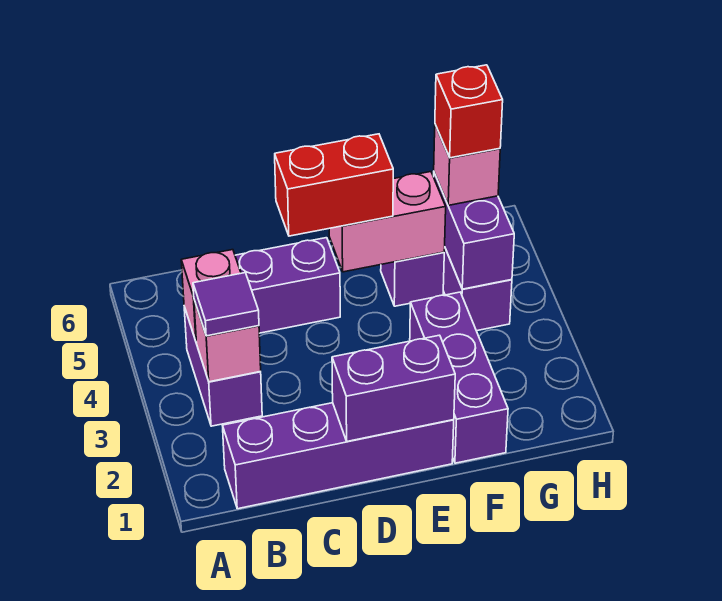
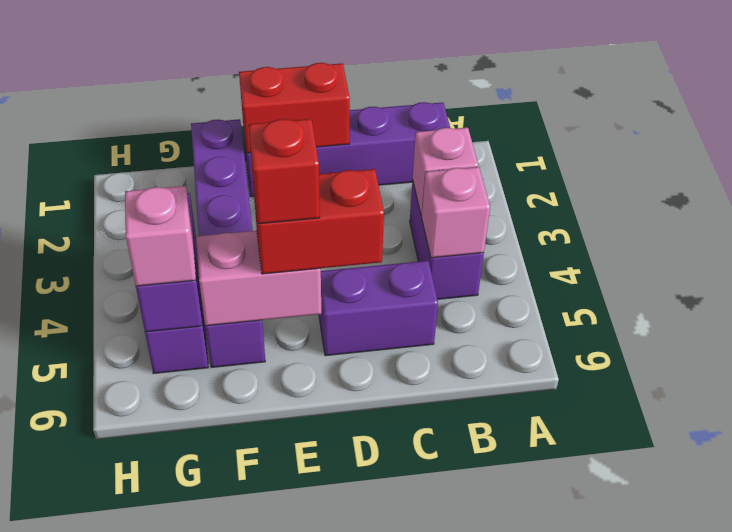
purple 1x1 tile [193,273,259,336] -> none
purple 1x2 brick [332,335,455,441] -> red 1x2 brick [239,63,350,153]
red 1x1 brick [435,65,503,158] -> red 1x1 brick moved to [249,119,320,224]

